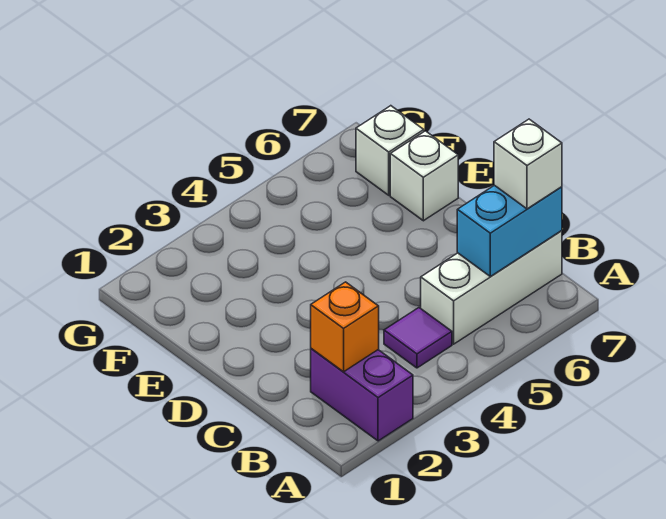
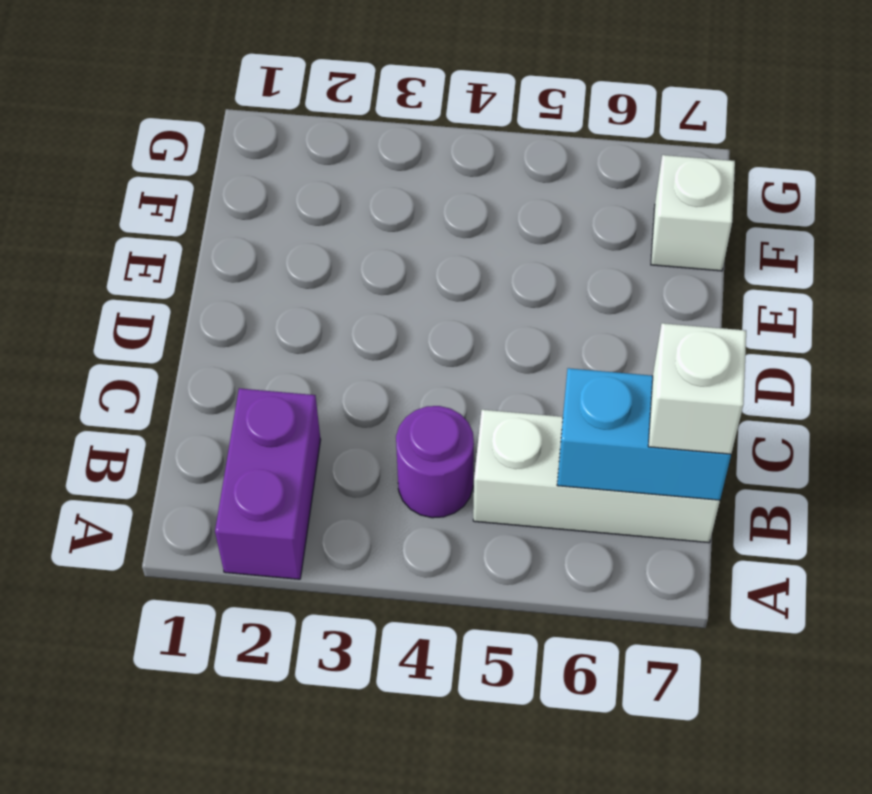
orange 1x1 brick [311,282,379,372] -> none
purple 1x1 tile [384,308,452,368] -> purple 1x1 round brick [396,406,474,518]
white 1x1 brick [390,131,458,221] -> none

